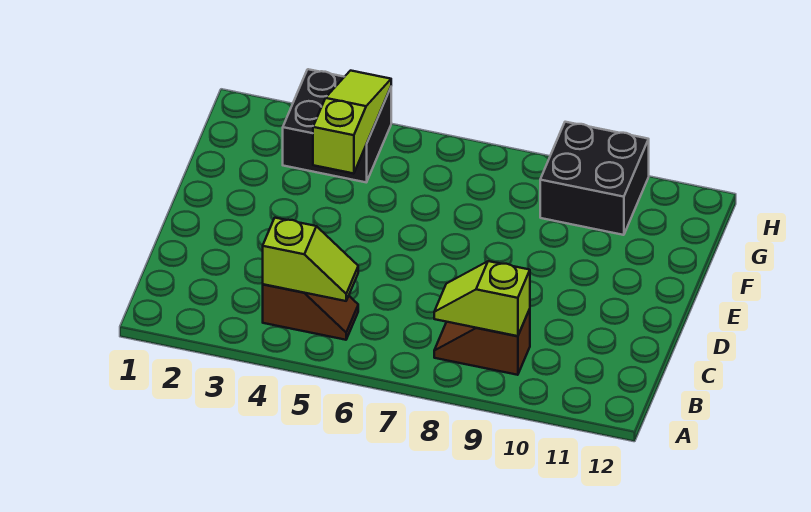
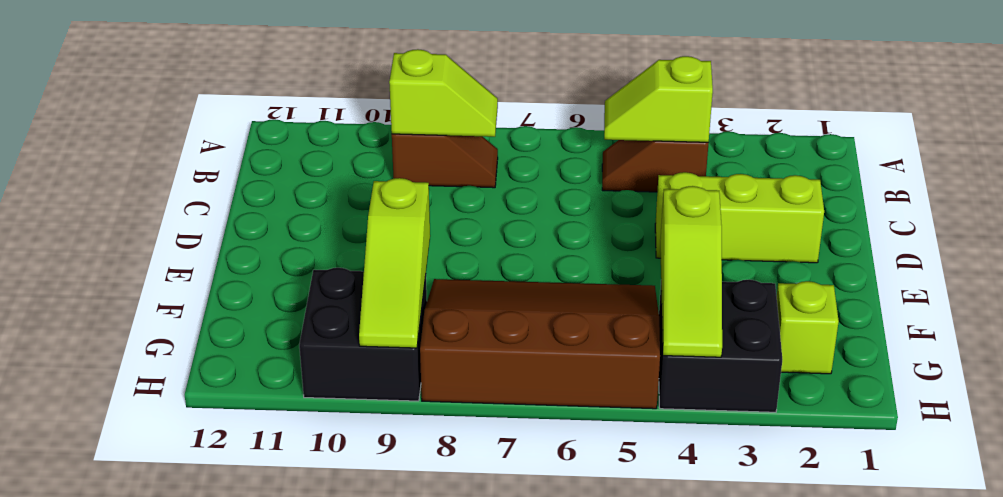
none -> lime 1x3 brick [655,172,824,263]
none -> brown 3x4 slope [420,279,660,409]
none -> lime 1x3 slope [359,178,430,348]
none -> lime 1x1 brick [777,281,839,374]

